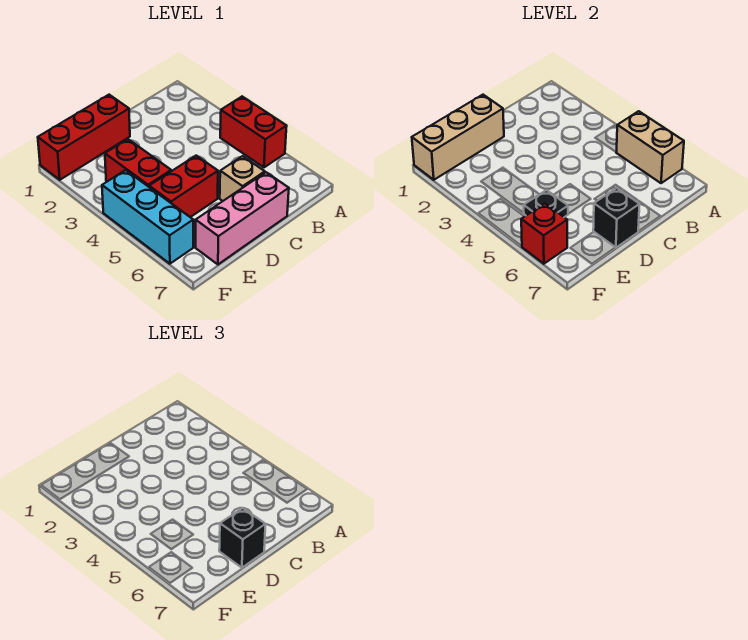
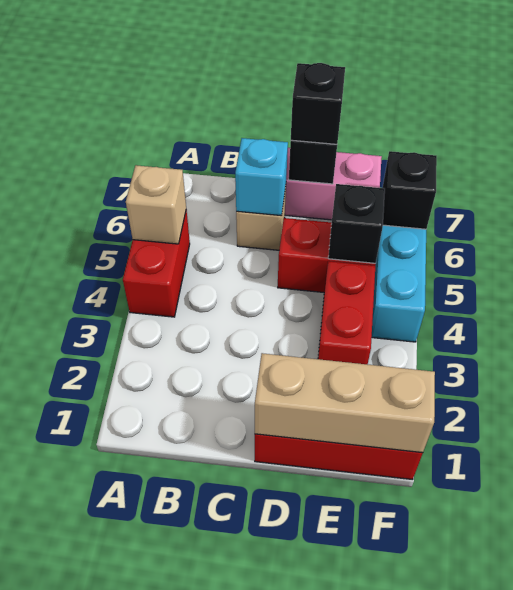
tan 1x2 brick [616,111,684,183] -> tan 1x1 brick [126,165,186,244]
none -> cyan 1x1 brick [235,138,288,216]
black 1x1 plate [524,190,568,217] -> black 1x1 brick [328,184,385,263]
red 1x1 brick [521,204,567,264] -> black 1x1 brick [383,151,437,229]

